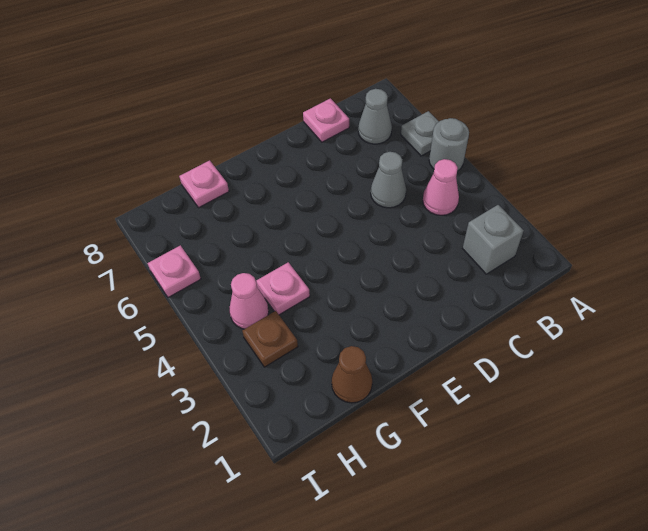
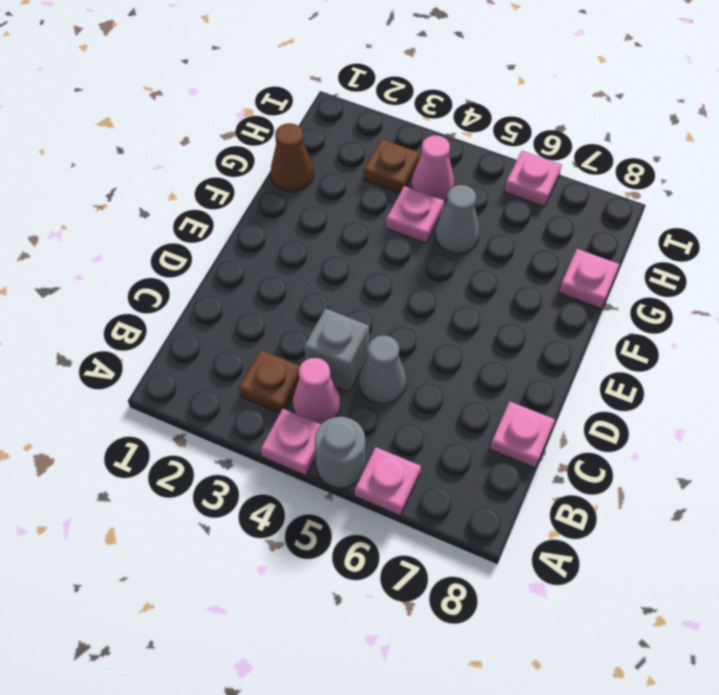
none -> pink 1x1 plate [261,409,321,475]
grey 1x1 plate [401,111,439,156] -> pink 1x1 plate [355,447,421,515]
grey 1x1 brick [463,205,524,274] -> grey 1x1 brick moved to [304,308,369,392]
none -> brown 1x1 plate [239,350,300,413]
grey 1x1 cone [358,89,392,144] -> grey 1x1 cone moved to [435,185,480,253]

